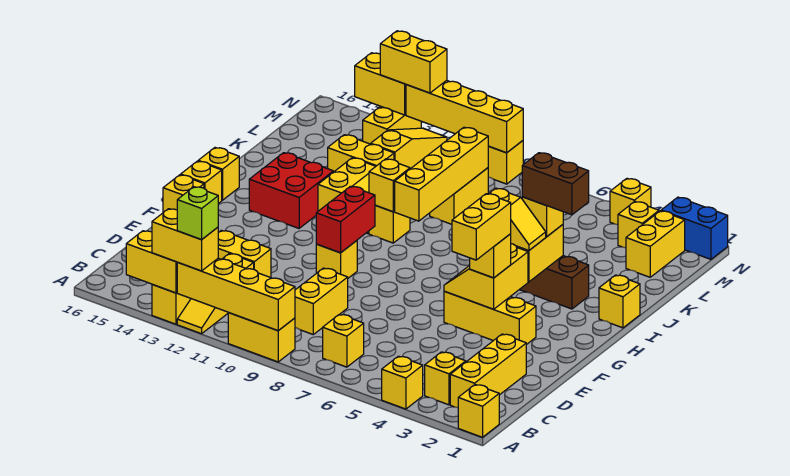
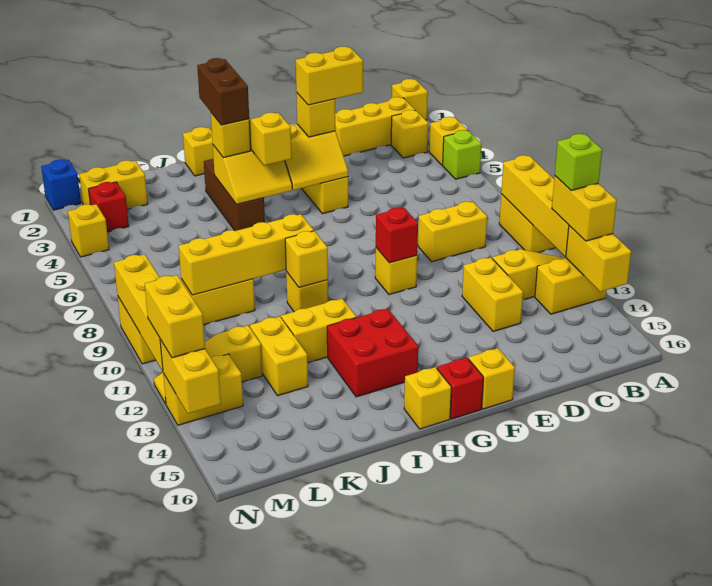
none -> lime 1x1 brick [443,130,482,179]
yellow 1x1 brick [323,314,364,367] -> none
red 1x2 brick [316,186,375,253] -> red 1x1 brick [376,207,418,263]
yellow 1x1 brick [181,161,222,204] -> red 1x1 brick [437,358,483,419]
yellow 1x1 brick [618,202,659,248] -> red 1x1 brick [89,182,129,232]
blue 1x2 brick [661,197,728,259] -> blue 1x1 brick [41,160,81,210]

